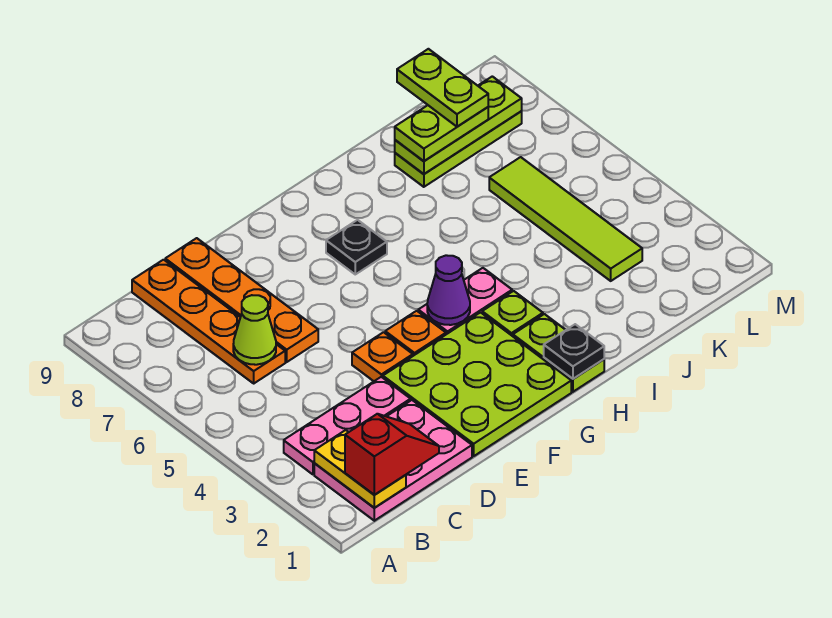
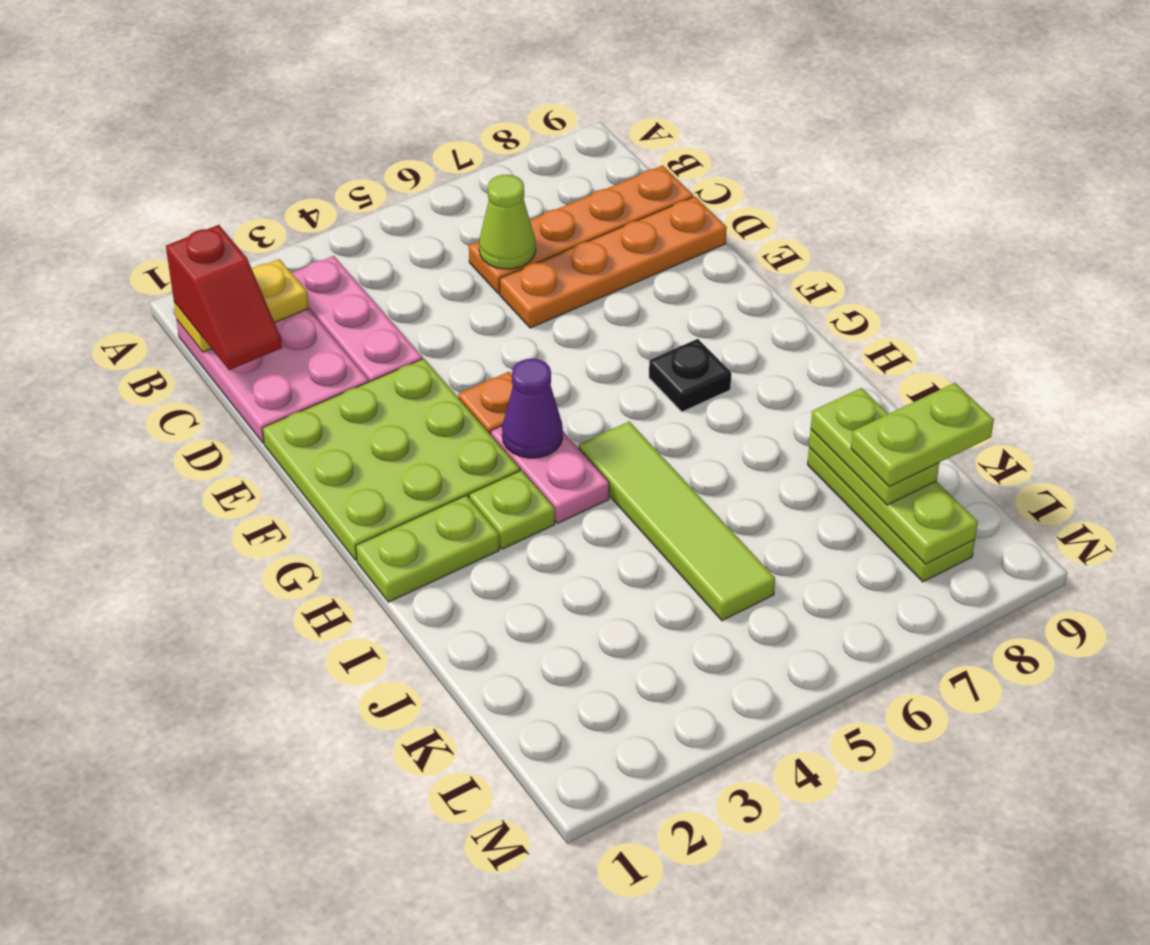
orange 1x1 plate [352,332,413,381] -> none
black 1x1 plate [544,324,604,379] -> none
lime 1x4 tile [489,157,642,281] -> lime 1x4 tile turned to [579,422,775,621]

